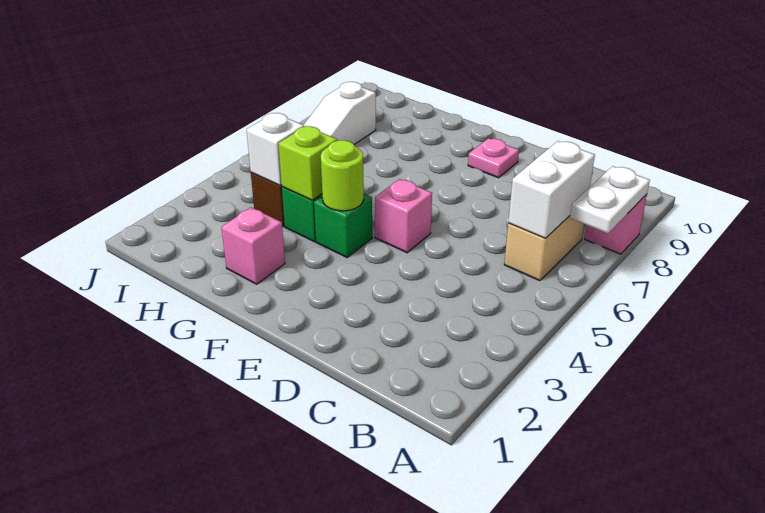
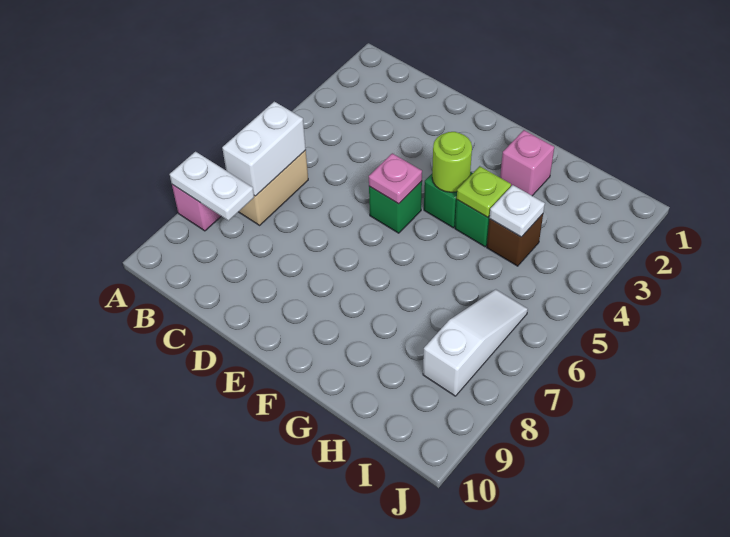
white 1x2 plate [570,166,650,233] -> white 1x2 plate turned to [170,152,254,221]
pink 1x1 brick [375,179,432,253] -> green 1x1 brick [369,181,422,233]
pink 1x1 plate [468,138,519,178] -> pink 1x1 plate moved to [369,153,422,204]
lime 1x1 brick [278,126,337,200] -> lime 1x1 plate [457,166,511,217]
white 1x1 brick [247,113,304,186] -> white 1x1 plate [490,185,545,237]

